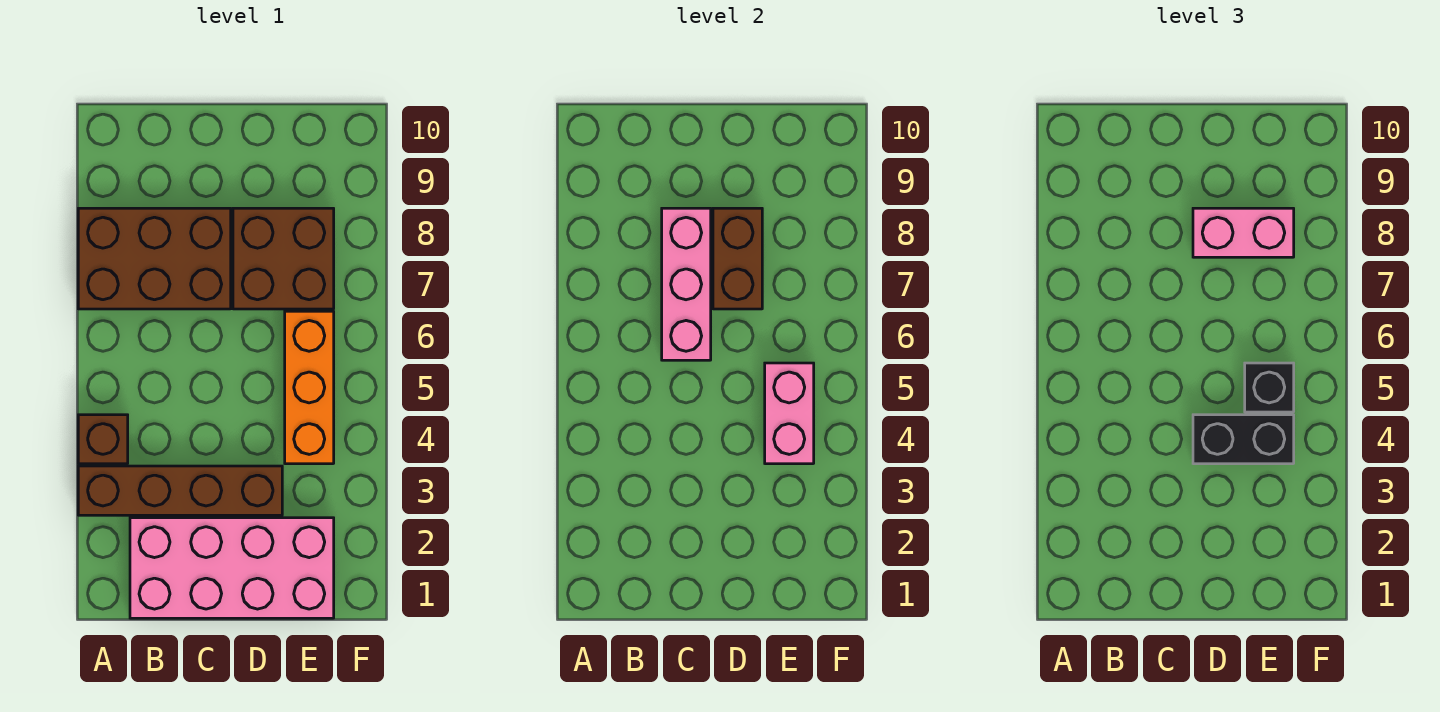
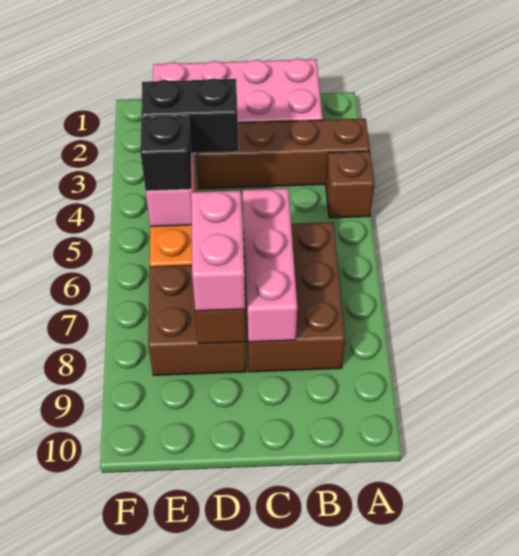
brown 2x3 brick [78,208,231,309] -> brown 2x3 brick turned to [243,222,345,372]
pink 1x2 brick [1193,208,1294,257] -> pink 1x2 brick turned to [191,190,245,311]

